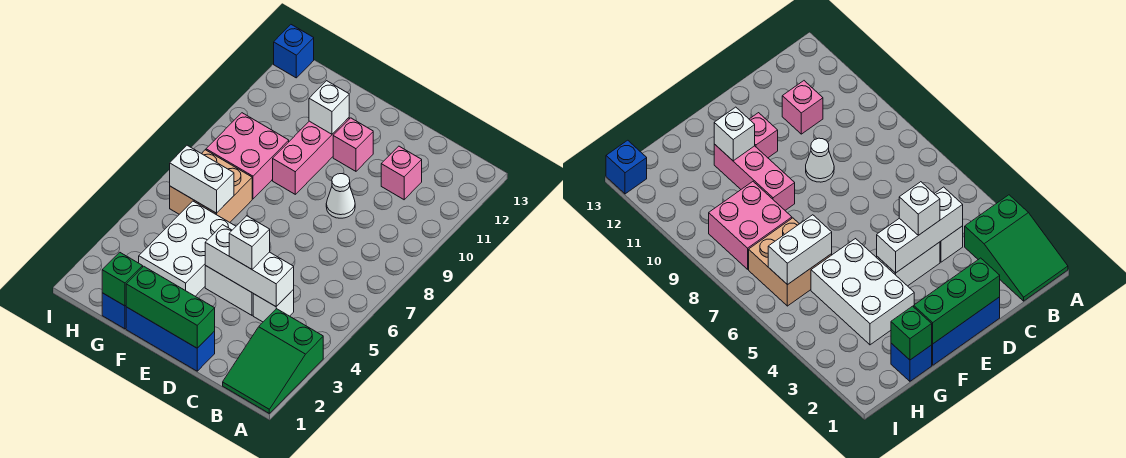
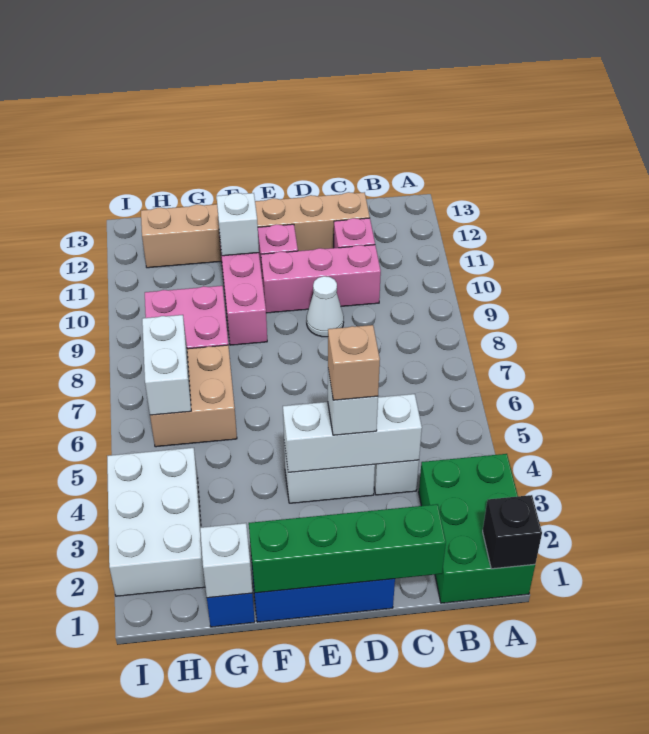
green 2x3 slope [223,309,323,413] -> green 2x3 brick [419,454,535,603]
none -> black 1x1 brick [483,495,542,569]
none -> pink 1x3 brick [261,245,381,313]
none -> tan 1x6 brick [141,192,370,268]
green 1x3 brick [126,266,215,348] -> green 1x4 brick [249,504,446,593]
none -> tan 1x1 brick [328,325,380,400]
white 2x3 brick [139,201,236,296] -> white 2x3 brick moved to [107,448,205,596]
green 1x1 brick [102,252,143,306] -> white 1x1 brick [200,523,252,598]
white 1x2 brick [170,145,234,213] -> white 1x2 brick turned to [142,315,191,415]
blue 1x1 brick [274,25,314,78] -> none

